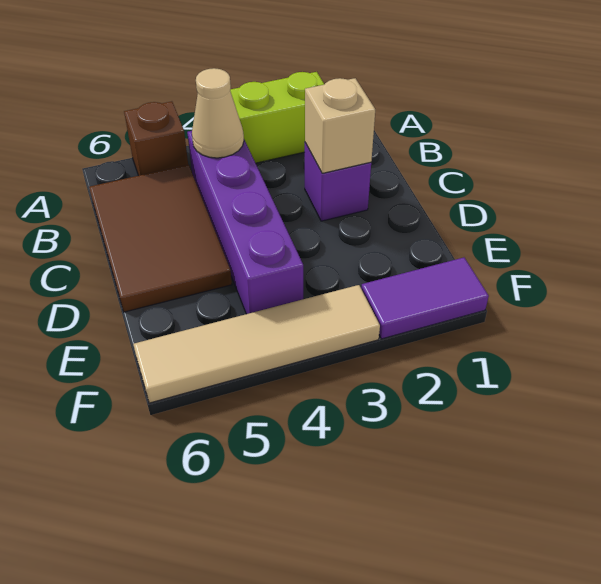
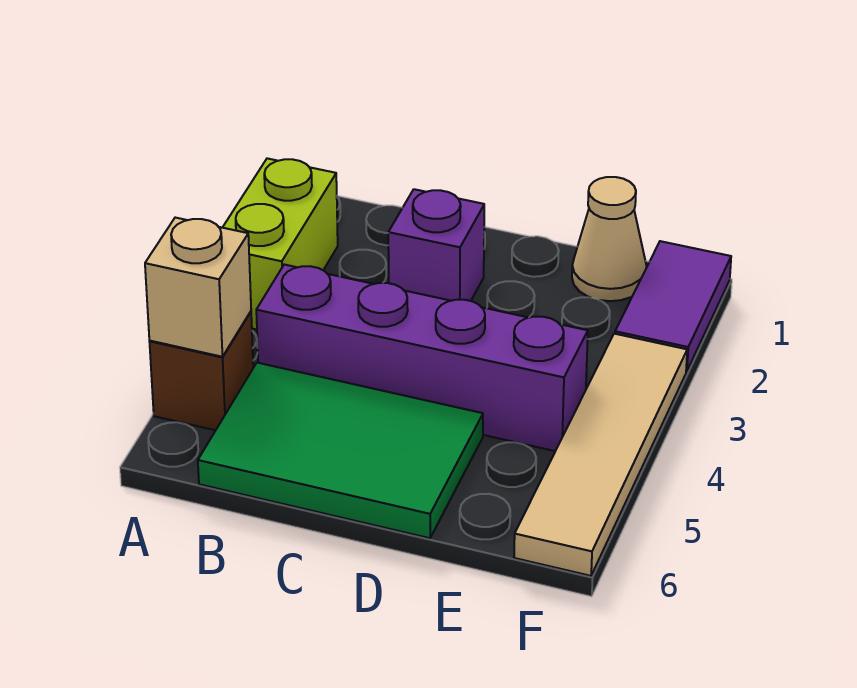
tan 1x1 cone [192,68,244,158] -> tan 1x1 cone moved to [572,177,647,301]
brown 2x3 tile [89,165,232,312] -> green 2x3 tile [198,363,483,538]
tan 1x1 brick [305,78,375,173] -> tan 1x1 brick moved to [145,218,251,357]

